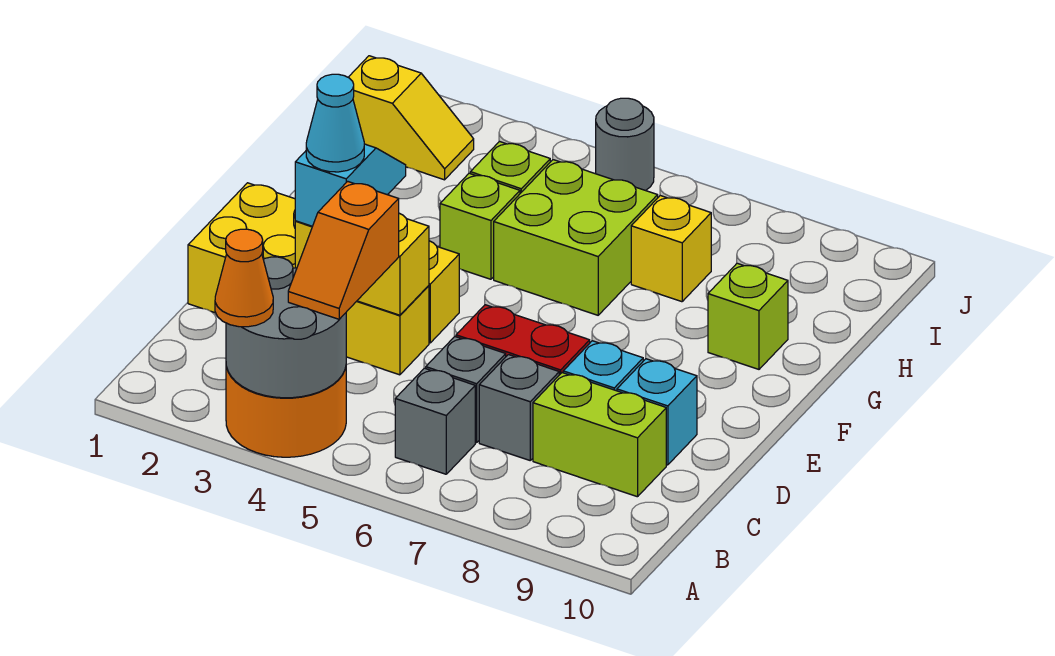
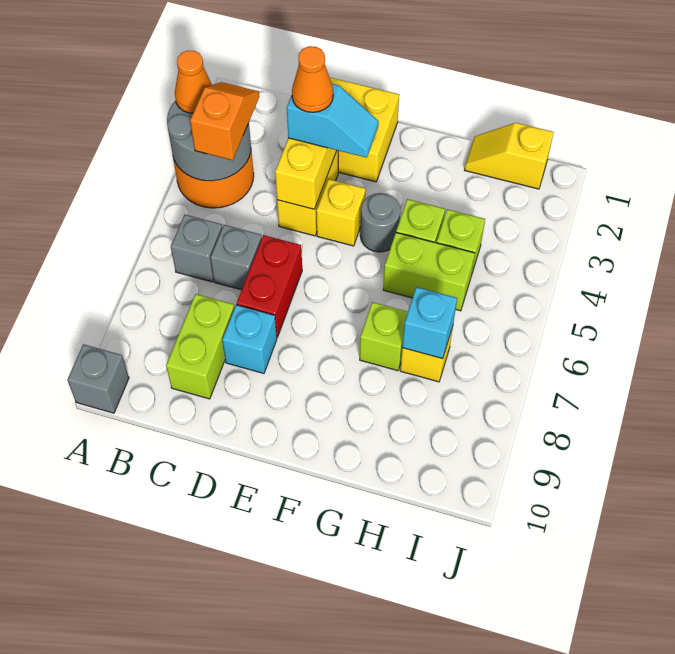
orange 1x2 slope [288,181,399,319] -> orange 1x2 slope turned to [190,82,259,160]
grey 1x1 brick [479,355,559,460] -> grey 1x1 brick moved to [67,344,129,413]
cyan 1x1 cone [306,74,364,172] -> orange 1x1 cone [292,46,333,112]
cyan 1x1 brick [617,359,697,465] -> cyan 1x1 brick moved to [402,287,457,359]
lime 2x2 brick [494,160,658,315] -> lime 1x2 brick [383,233,475,311]
lime 1x1 brick [708,263,788,369] -> lime 1x1 brick moved to [360,302,408,371]
yellow 1x2 slope [348,56,474,180] -> yellow 1x2 slope turned to [465,123,554,189]
grey 1x1 round brick [596,98,654,191] -> grey 1x1 round brick moved to [360,193,400,252]

